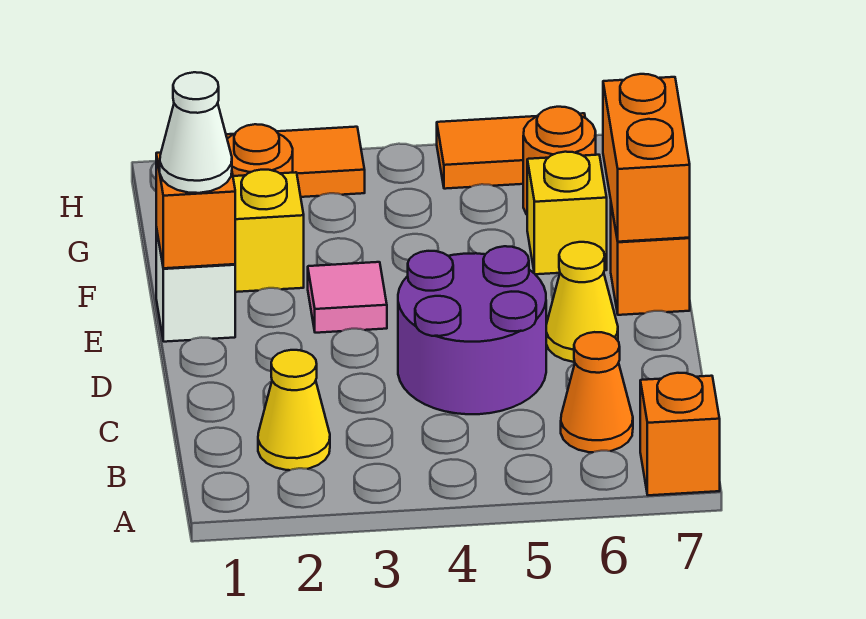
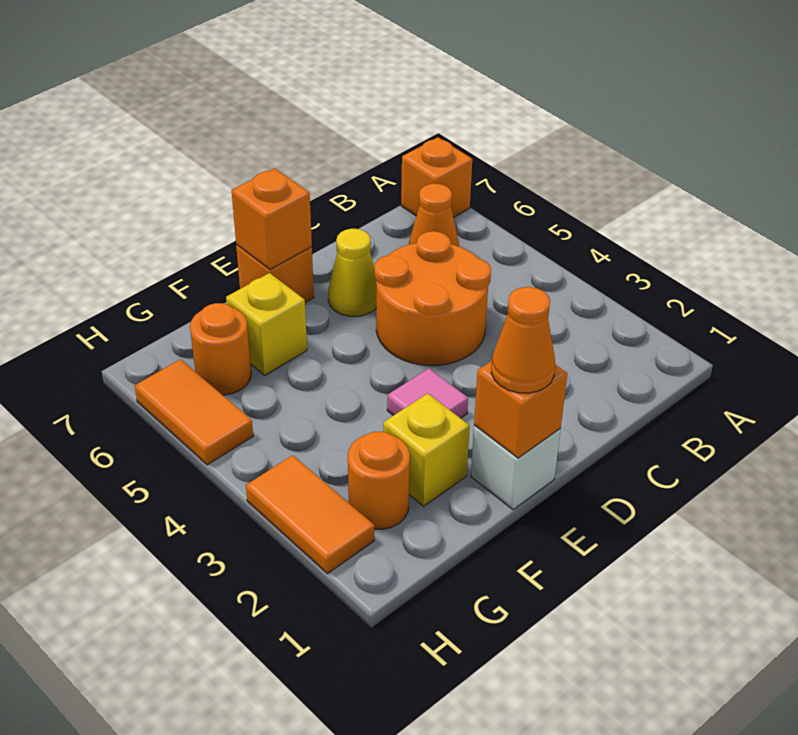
yellow 1x1 cone [258,350,330,470] -> none
purple 2x2 round brick [398,246,546,414] -> orange 2x2 round brick [374,231,491,366]
white 1x1 cone [160,72,232,193] -> orange 1x1 cone [491,287,555,393]
orange 1x2 brick [603,74,690,242] -> orange 1x1 brick [231,168,312,269]

